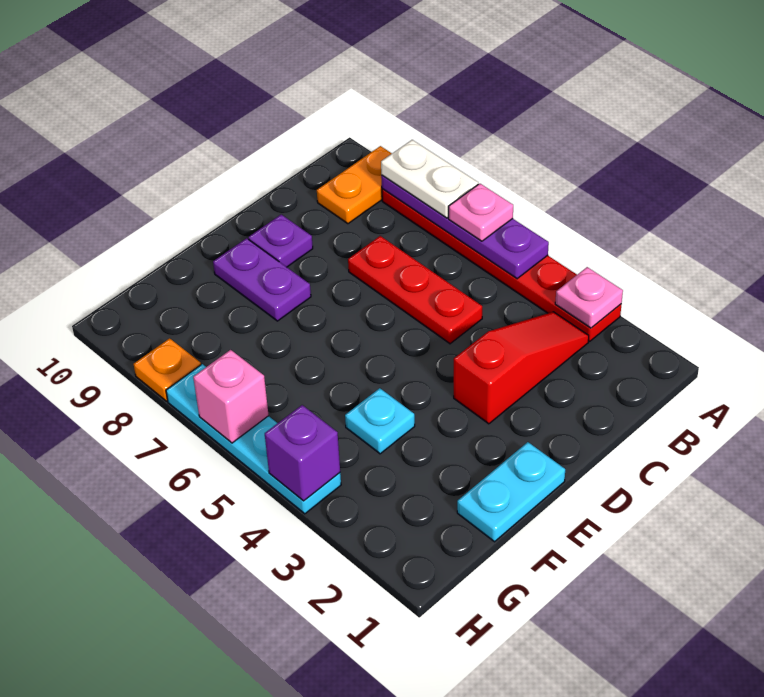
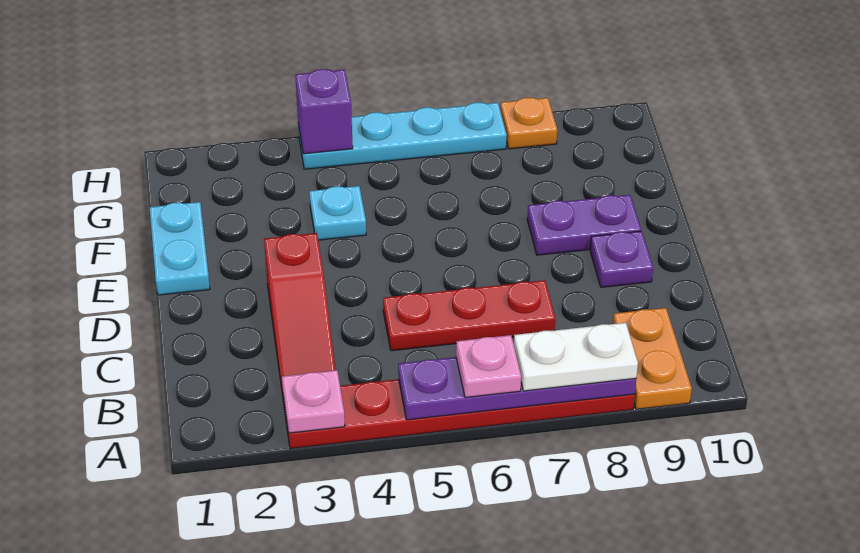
pink 1x1 brick [193,350,269,443] -> none

